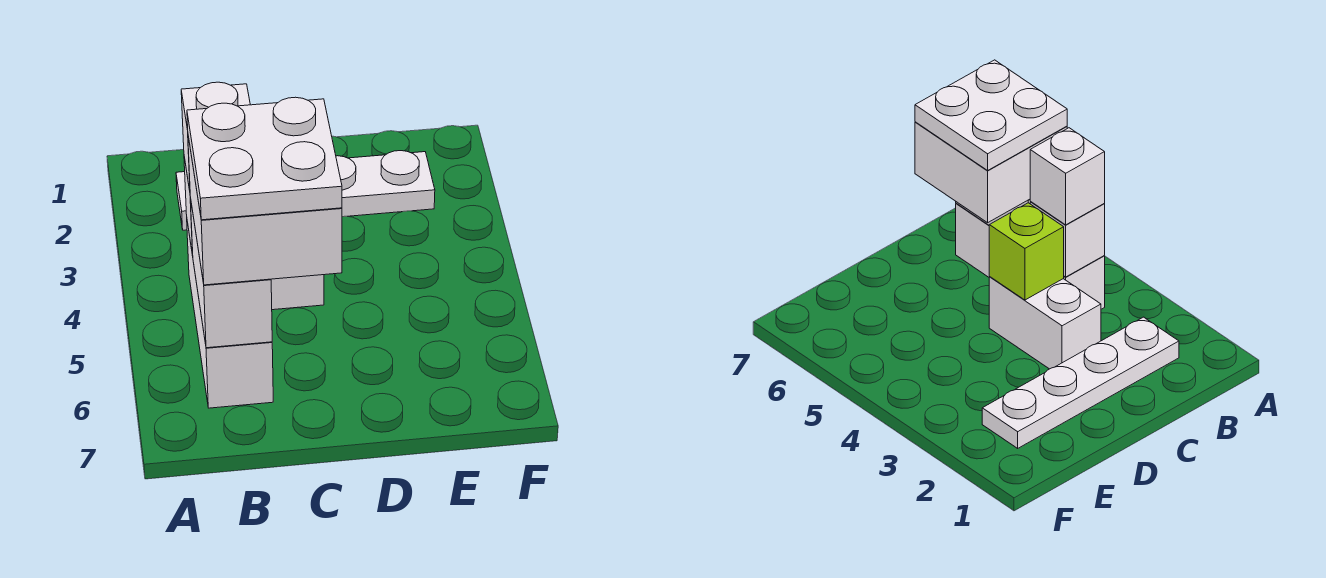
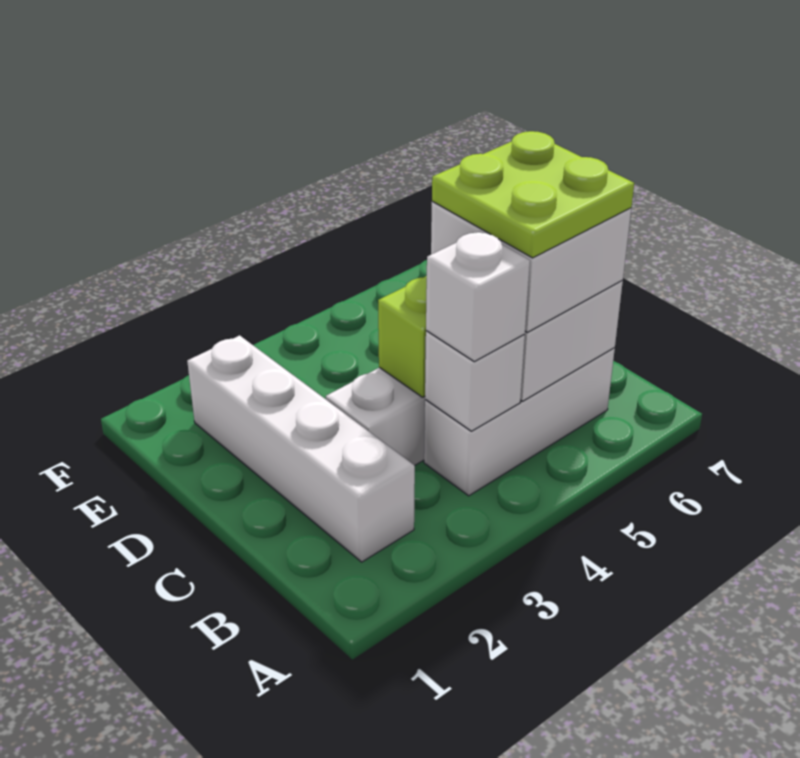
white 1x4 plate [176,151,435,230] -> white 1x4 brick [187,335,415,562]
white 2x2 plate [187,97,342,220] -> lime 2x2 plate [432,131,634,258]

